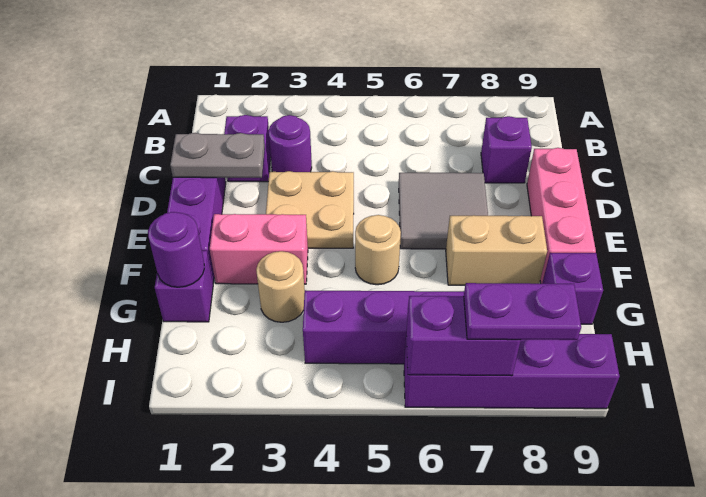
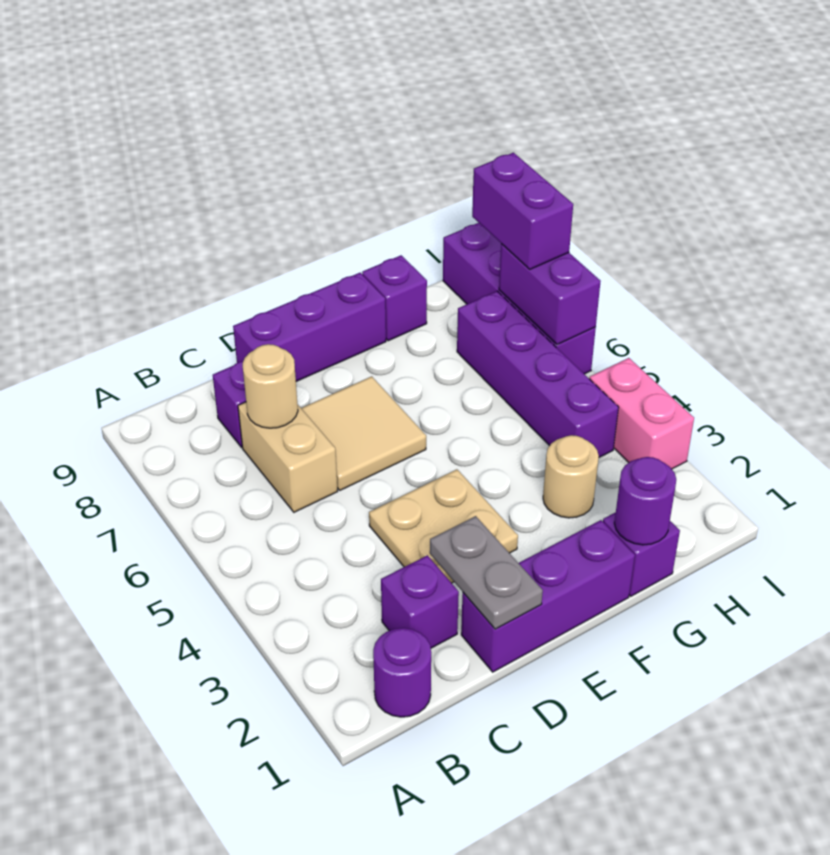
purple 1x1 round brick [268,115,312,172] -> purple 1x1 round brick moved to [373,628,431,717]
grey 2x2 tile [399,173,488,249] -> tan 2x2 tile [301,376,426,490]
pink 1x3 brick [527,148,596,284] -> purple 1x3 brick [233,273,386,381]
pink 1x2 brick [210,214,308,284] -> pink 1x2 brick moved to [590,358,694,469]
tan 1x1 round brick [355,215,401,285] -> tan 1x1 round brick moved to [243,344,298,428]
tan 1x2 brick [446,215,547,285] -> tan 1x2 brick moved to [238,402,338,512]
purple 1x2 plate [464,283,581,340] -> purple 1x2 brick [472,153,573,269]

